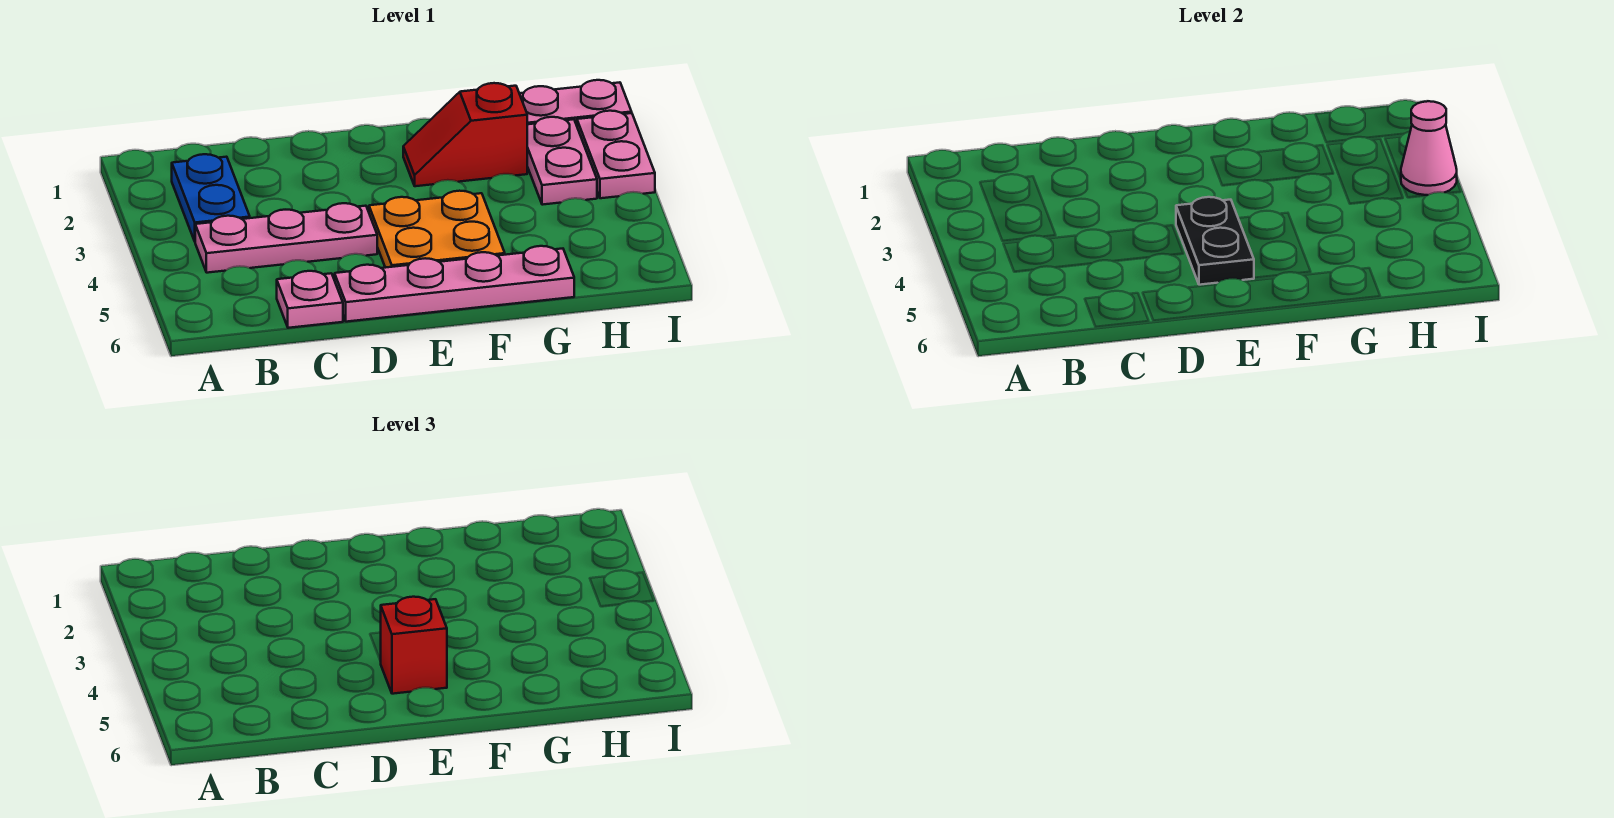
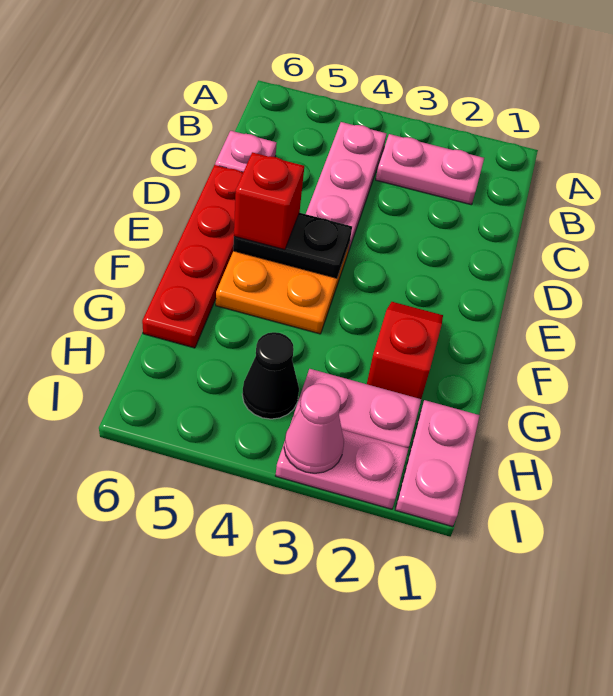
blue 1x2 plate [172,154,250,241] -> pink 1x2 plate [376,134,484,205]
pink 1x4 plate [335,246,574,322] -> red 1x4 plate [142,165,243,348]
none -> black 1x1 cone [242,332,299,419]

